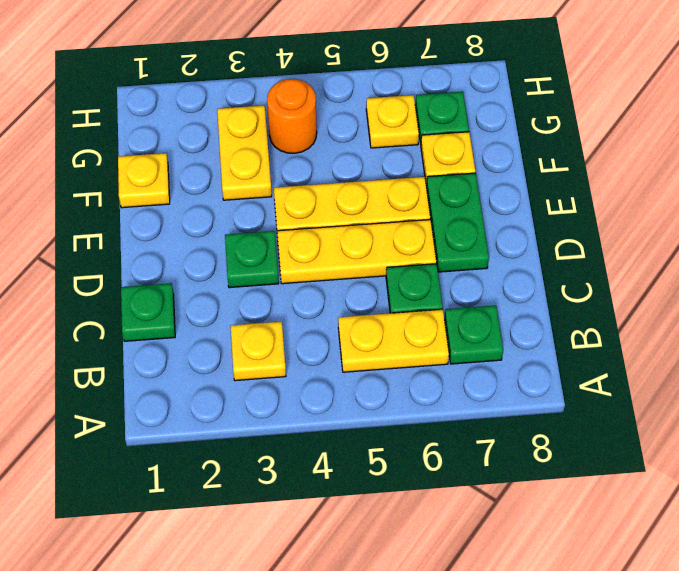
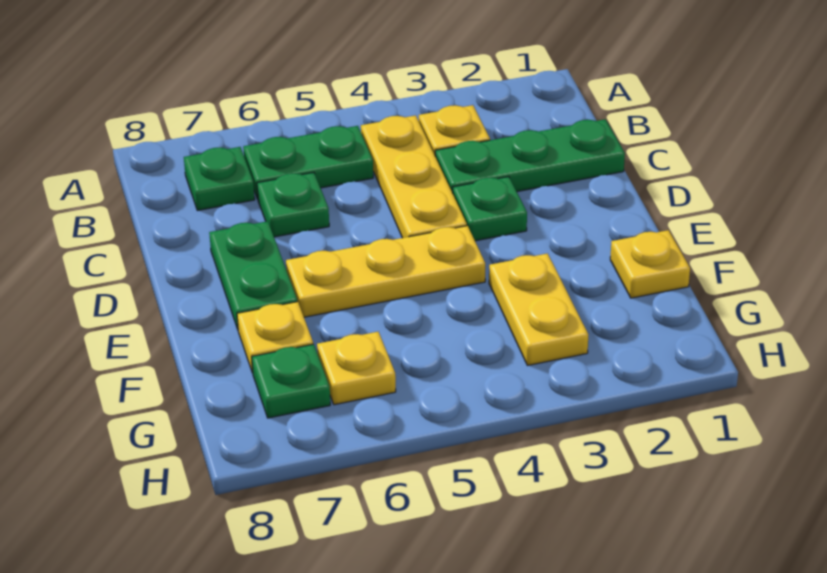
yellow 1x2 plate [338,309,449,372] -> green 1x2 plate [243,126,373,199]
green 1x1 plate [121,283,175,341] -> green 1x3 plate [435,119,625,193]
yellow 1x3 plate [277,220,436,284] -> yellow 1x3 plate turned to [361,115,467,238]
orange 1x1 round brick [267,79,317,153] -> none

